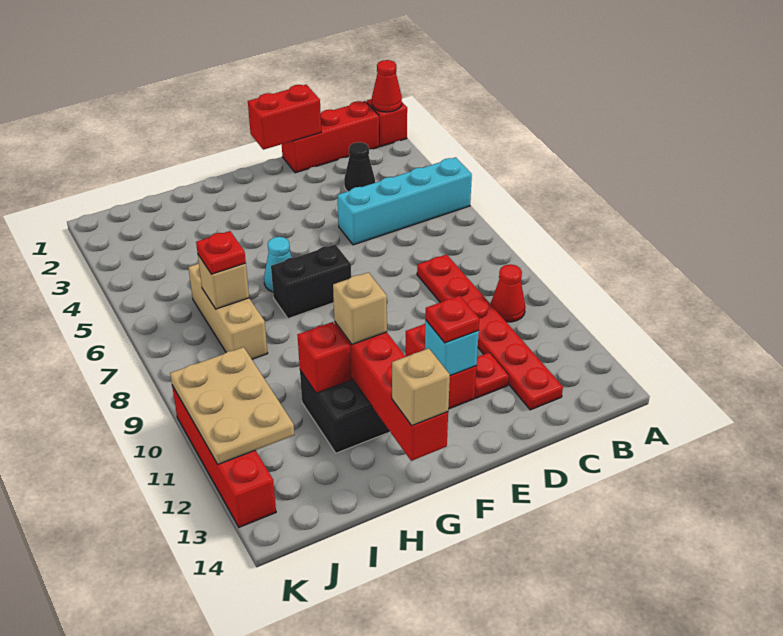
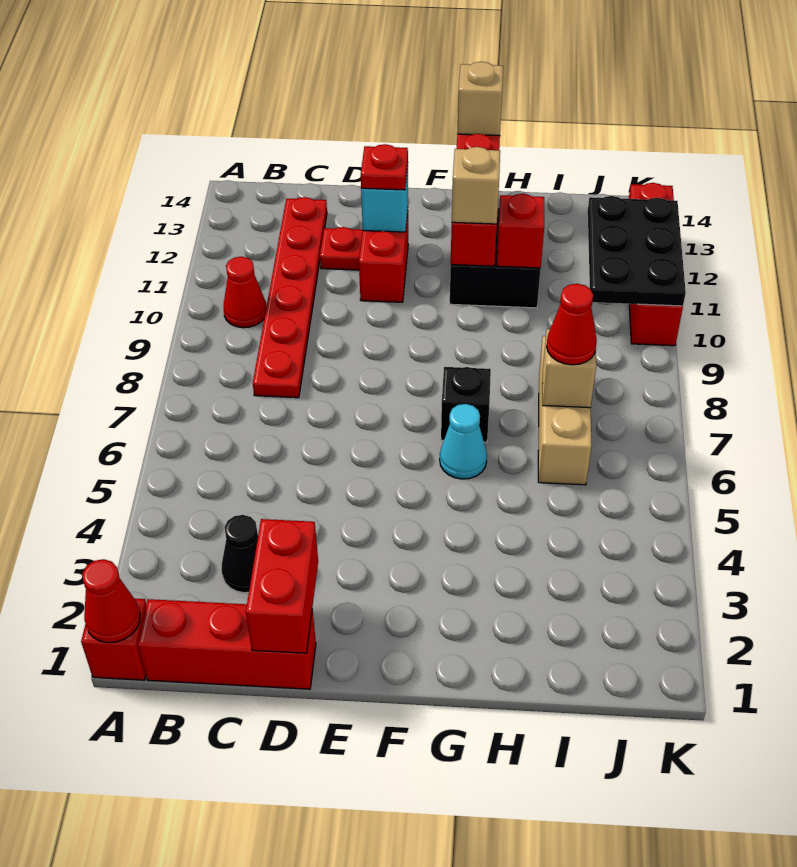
cyan 1x4 brick [337,157,472,245] -> none
red 1x2 brick [248,85,321,150] -> red 1x2 brick turned to [246,519,318,653]
black 1x2 brick [271,244,351,319] -> black 1x1 brick [441,367,491,442]
red 1x1 plate [196,231,246,274] -> red 1x1 cone [547,284,597,365]
tan 2x3 plate [170,347,294,464] -> black 2x3 plate [588,196,686,306]

